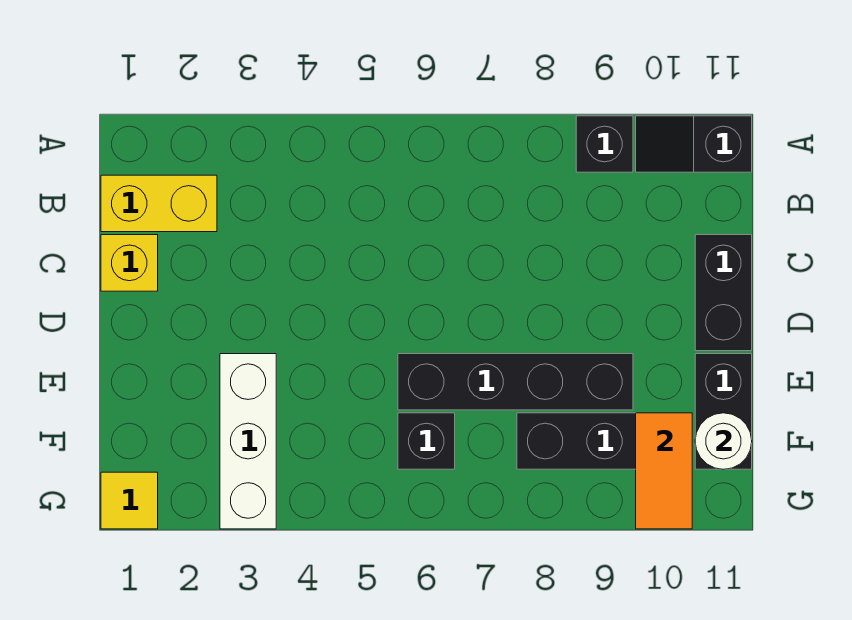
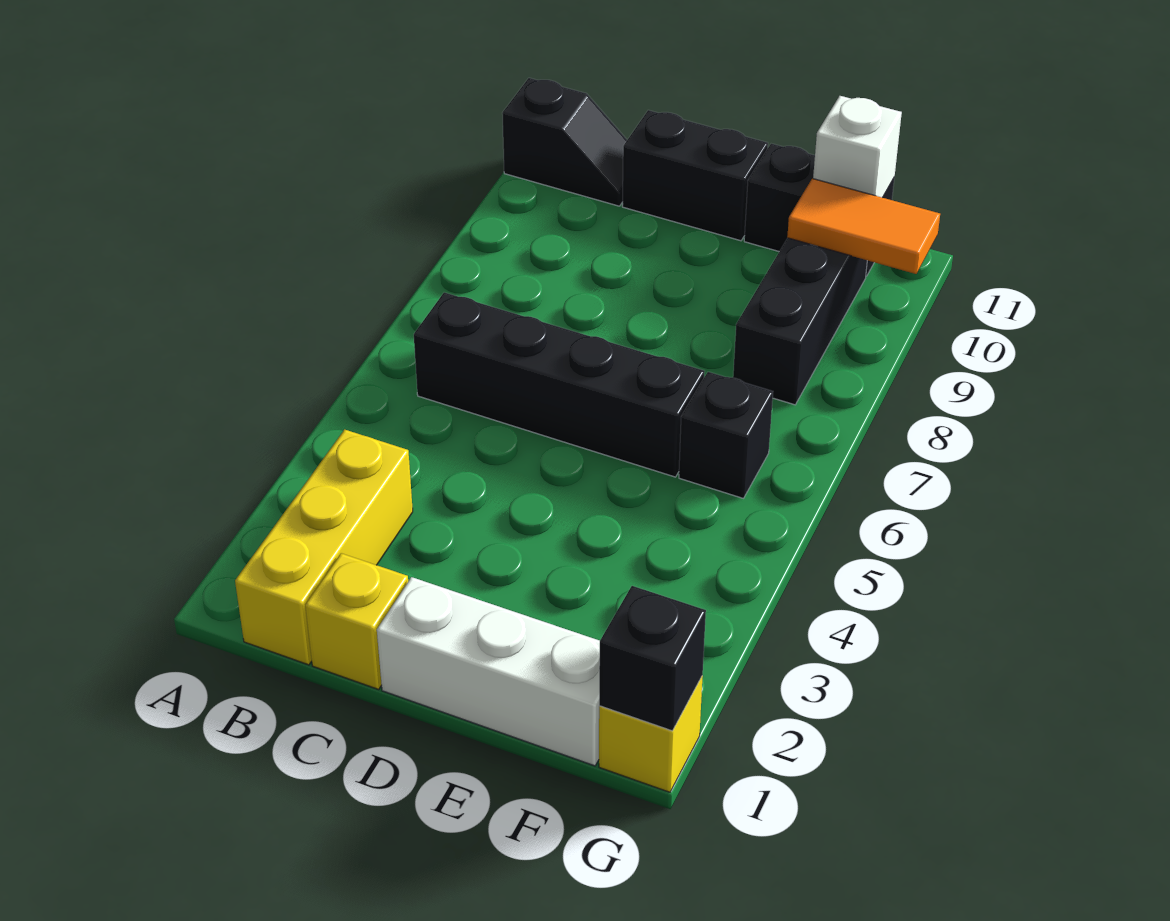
black 1x1 brick [576,116,633,172] -> black 1x1 brick moved to [599,586,706,731]
black 1x2 slope [636,116,752,172] -> black 1x2 slope turned to [502,78,627,206]
yellow 1x2 brick [101,175,217,232] -> yellow 1x3 brick [235,429,413,665]
white 1x3 brick [220,354,276,529] -> white 1x3 brick moved to [377,577,600,766]
black 1x4 brick [398,354,633,410] -> black 1x4 brick turned to [414,292,705,477]
white 1x1 round brick [695,413,752,469] -> white 1x1 brick [813,96,902,198]
yellow 1x1 tile [101,472,158,529] -> yellow 1x1 brick [599,676,703,792]

